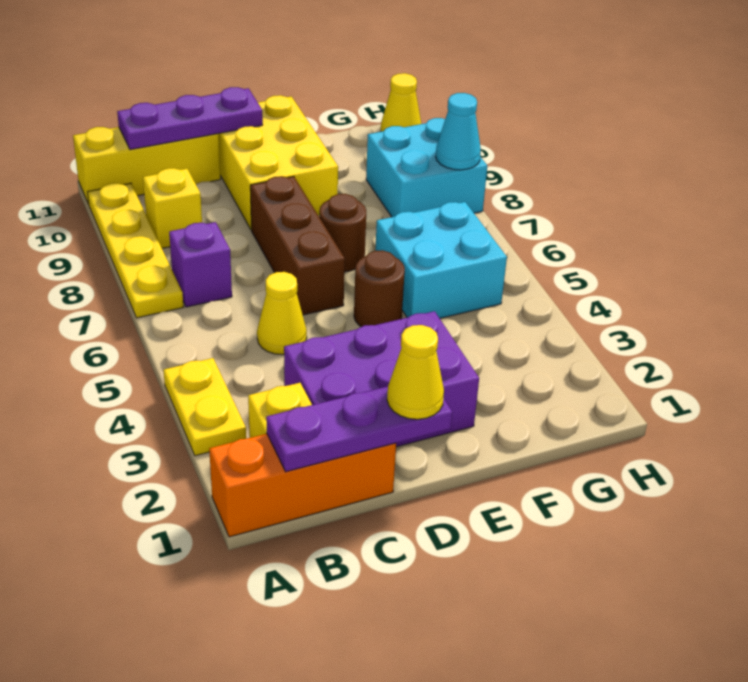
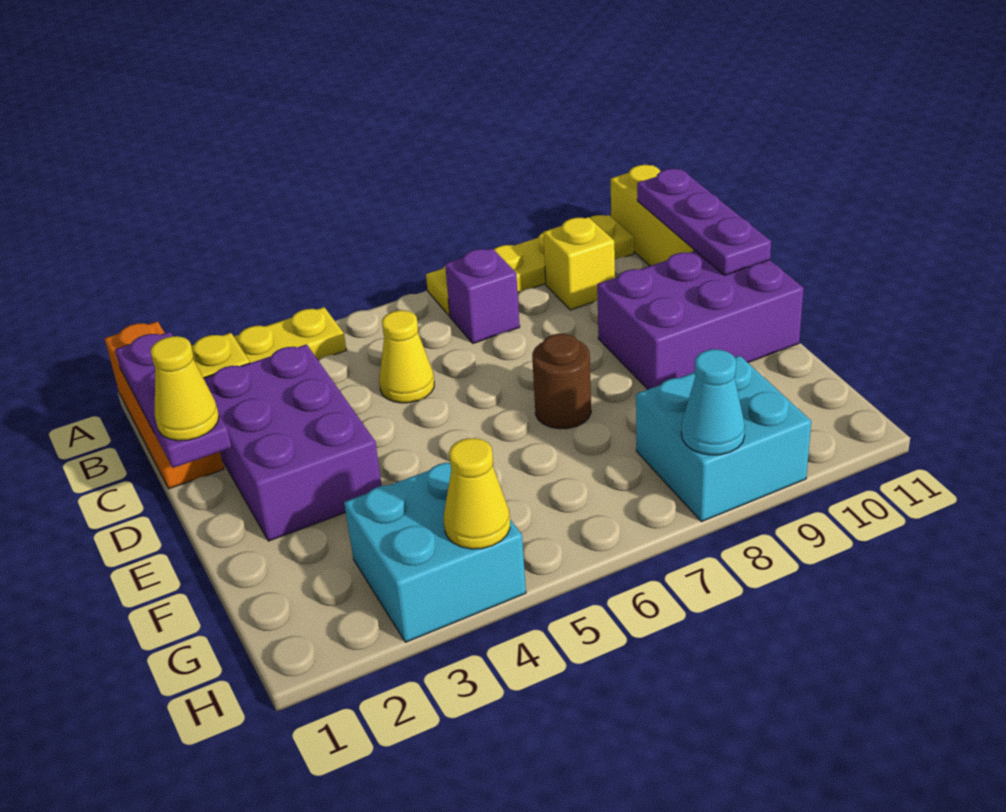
brown 1x3 brick [250,176,345,315] -> none
yellow 2x3 brick [219,95,338,230] -> purple 2x3 brick [597,251,804,389]
brown 1x1 round brick [354,250,405,327] -> none
cyan 2x2 brick [375,202,507,318] -> cyan 2x2 brick moved to [344,463,526,642]
yellow 1x1 cone [381,73,421,132] -> yellow 1x1 cone moved to [444,438,510,549]

